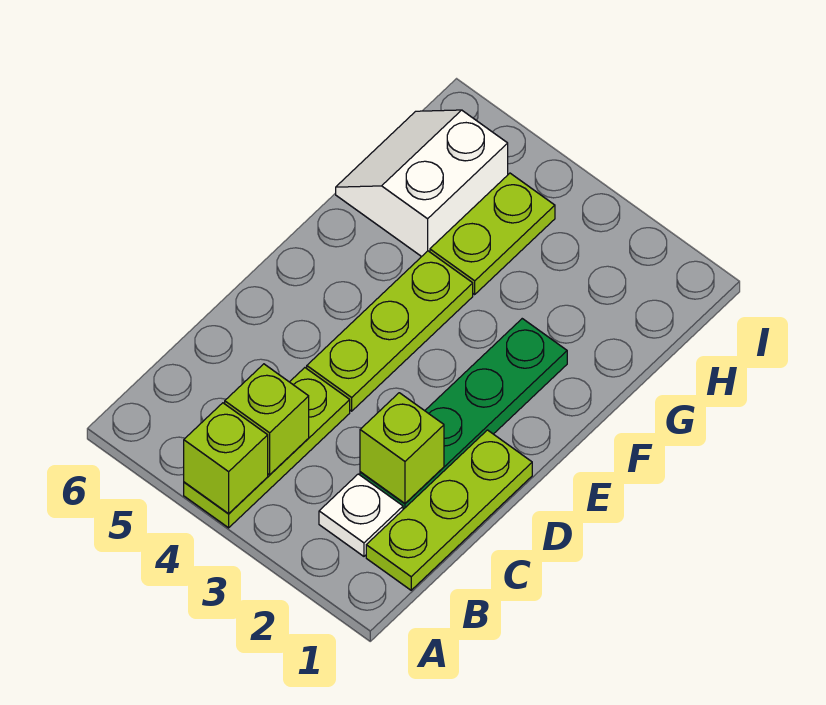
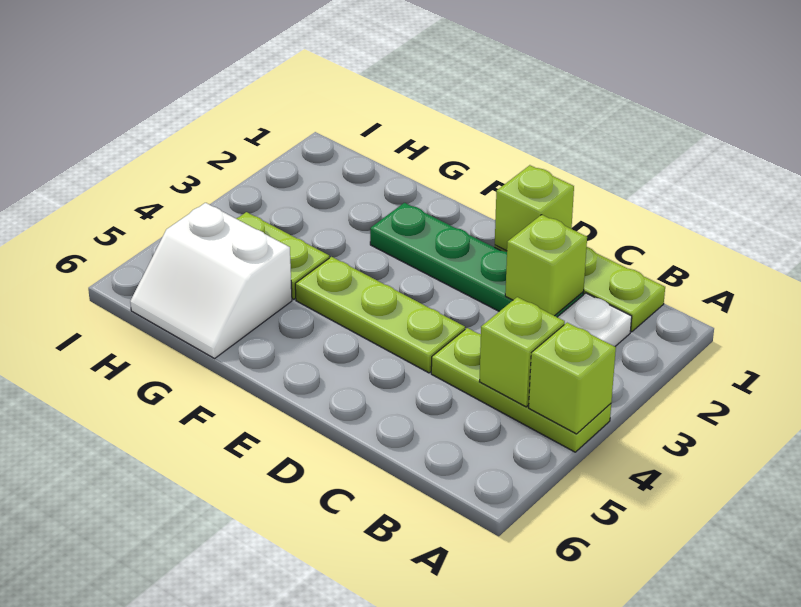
none -> lime 1x1 brick [495,165,574,251]

